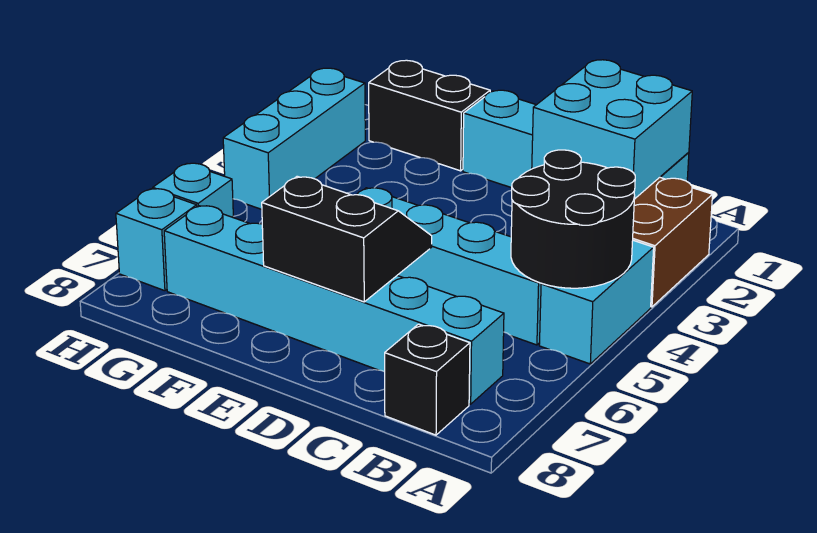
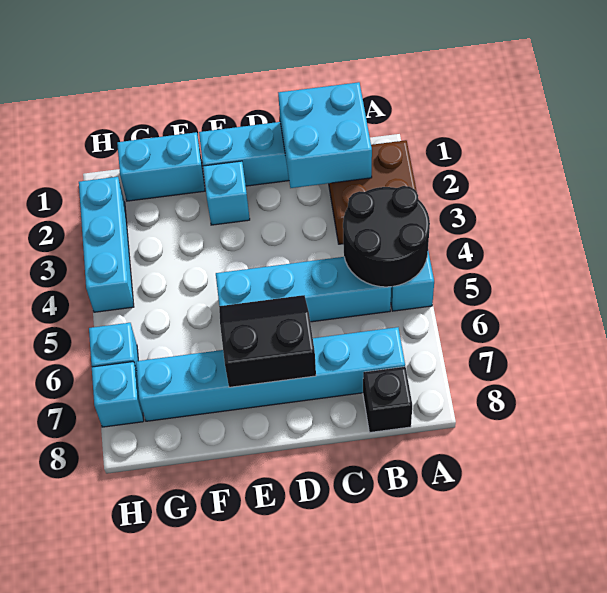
none -> cyan 1x1 brick [203,161,250,225]
black 1x2 brick [369,60,490,171] -> cyan 1x2 brick [117,132,205,201]

